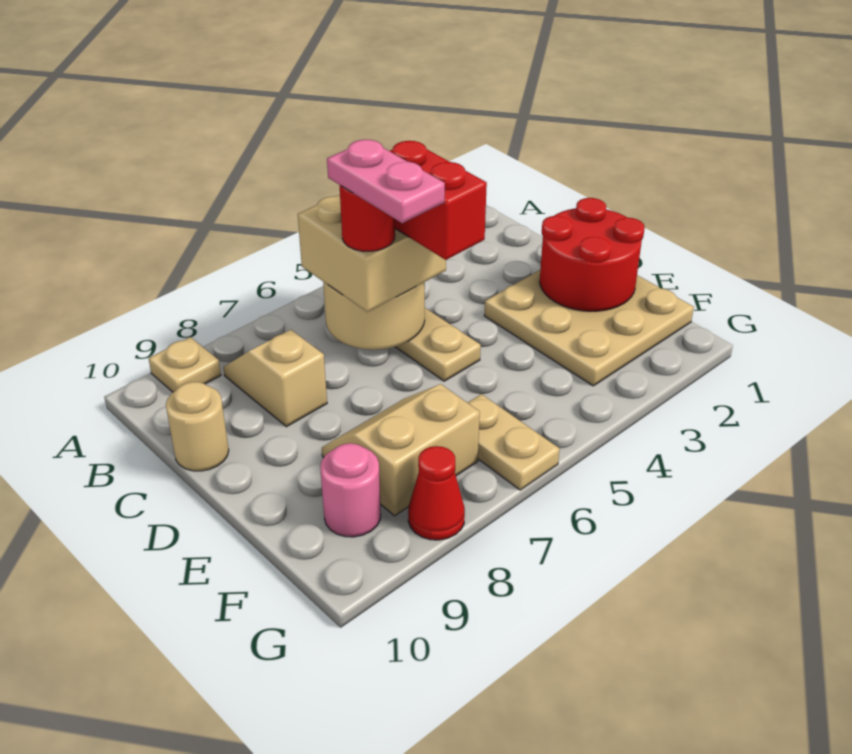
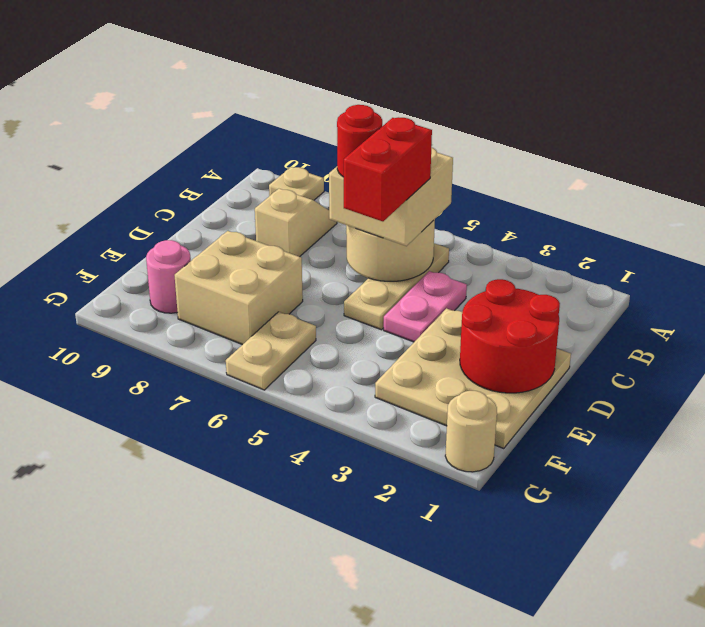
pink 1x2 plate [327,140,445,223] -> pink 1x2 plate moved to [384,271,467,342]
tan 1x1 round brick [166,382,229,471] -> tan 1x1 round brick moved to [445,391,497,472]
tan 2x2 slope [322,384,480,516] -> tan 2x2 brick [175,231,303,345]
red 1x1 cone [408,446,465,540] -> none

